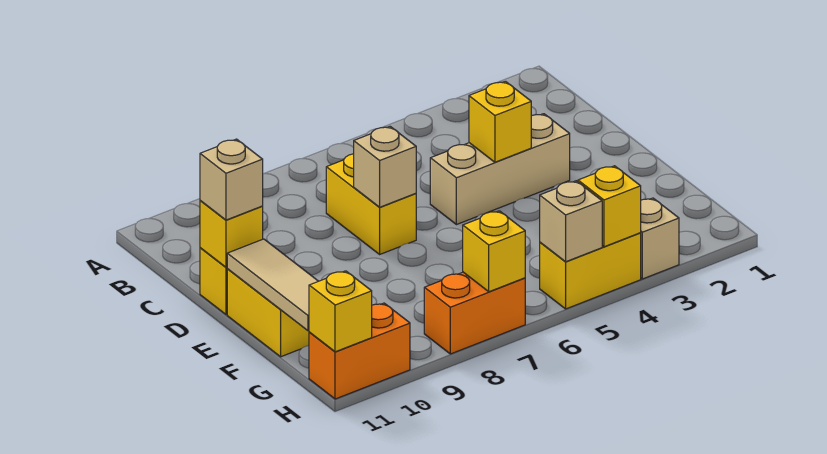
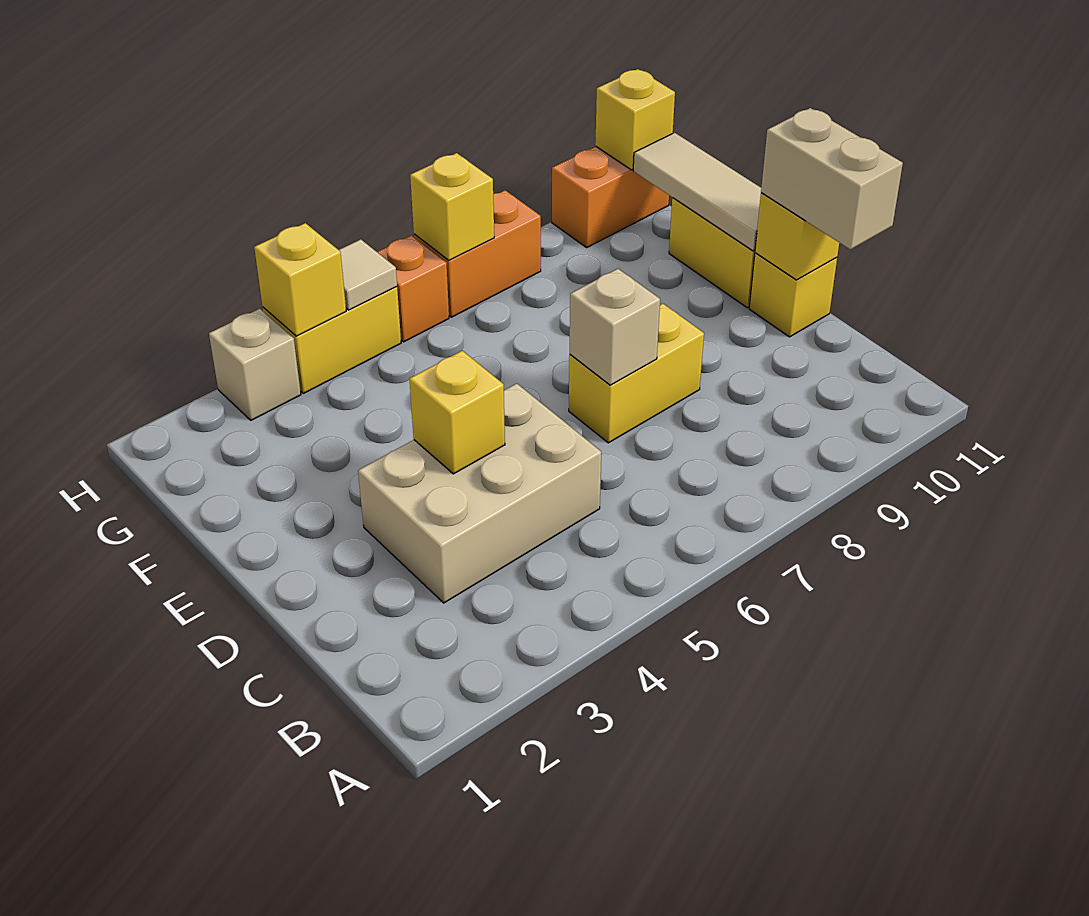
yellow 1x2 brick [326,154,416,254] -> yellow 1x2 brick turned to [569,304,704,443]
tan 1x3 brick [430,114,570,225] -> tan 2x3 brick [358,384,601,603]
tan 1x1 brick [200,139,263,220] -> tan 1x2 brick [761,108,903,249]
tan 1x1 brick [540,181,602,262] -> tan 1x1 tile [339,239,397,310]
none -> orange 1x1 brick [378,235,449,342]

